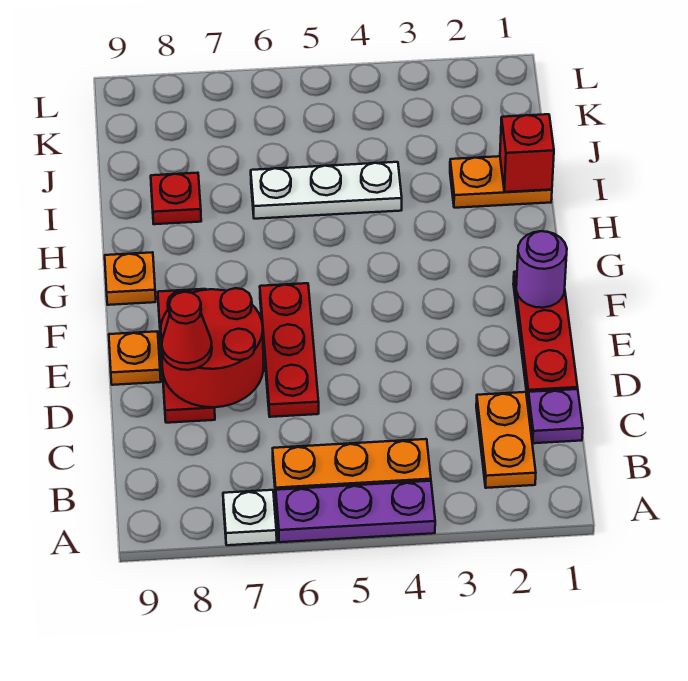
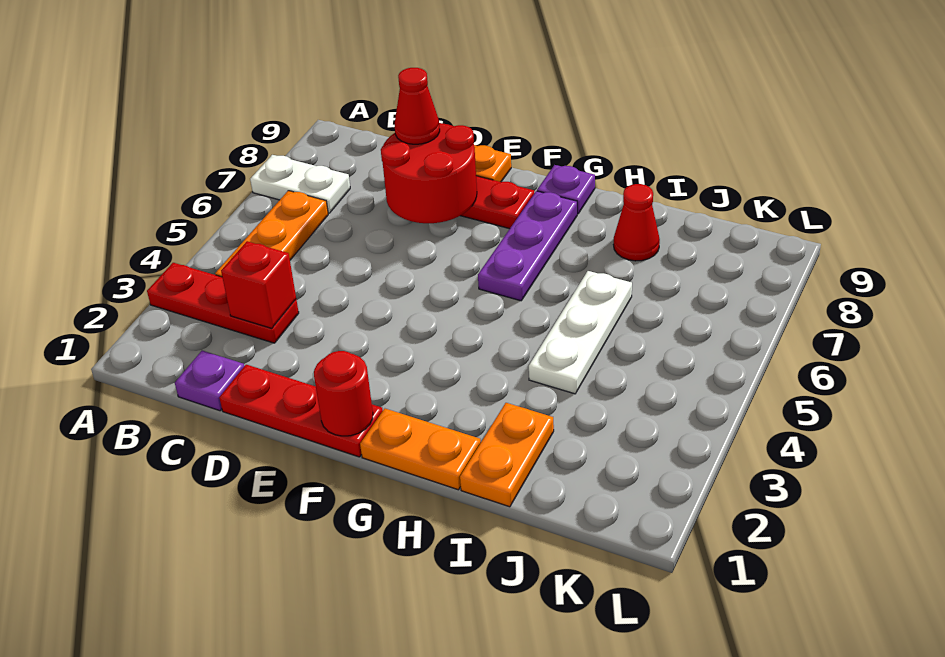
purple 1x3 plate [276,481,435,542] -> purple 1x3 plate moved to [478,191,577,301]
white 1x1 plate [223,490,277,545] -> white 1x2 plate [250,155,350,213]
orange 1x2 plate [476,392,536,488] -> orange 1x2 plate moved to [360,409,481,490]
red 1x3 plate [260,283,319,417] -> red 1x3 plate moved to [147,263,299,343]
purple 1x1 round brick [516,231,567,308] -> red 1x1 round brick [314,351,373,436]
orange 1x1 plate [105,252,156,305] -> purple 1x1 plate [537,165,595,214]
red 1x1 brick [500,114,554,192] -> red 1x1 brick moved to [221,241,296,328]
red 1x1 plate [151,173,201,224] -> red 1x1 cone [613,184,660,261]

